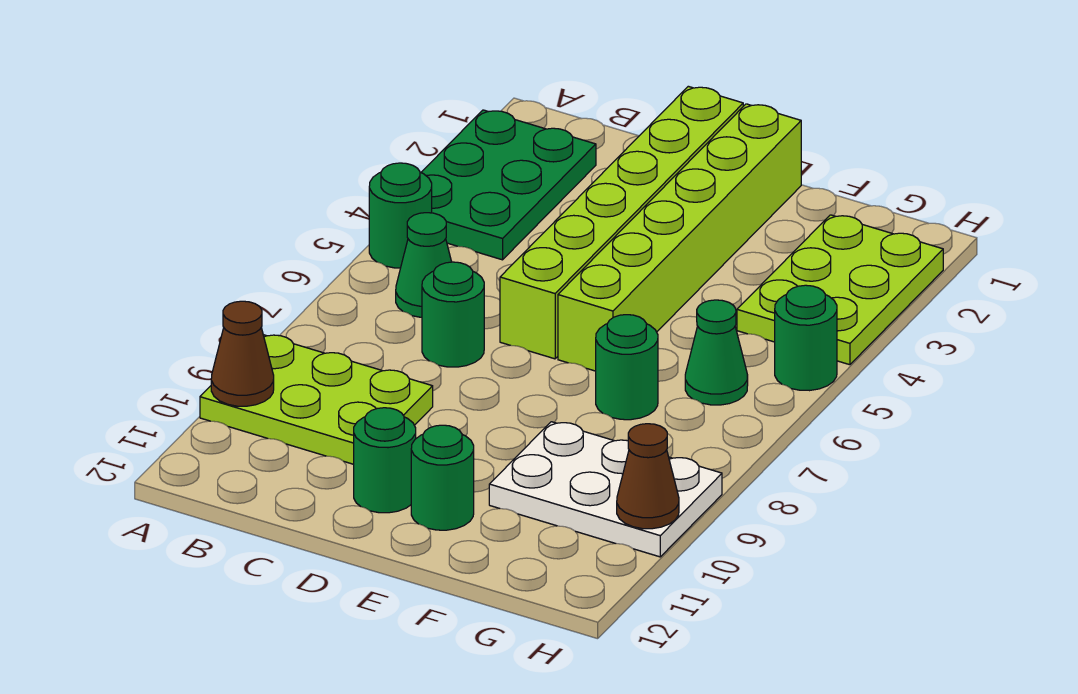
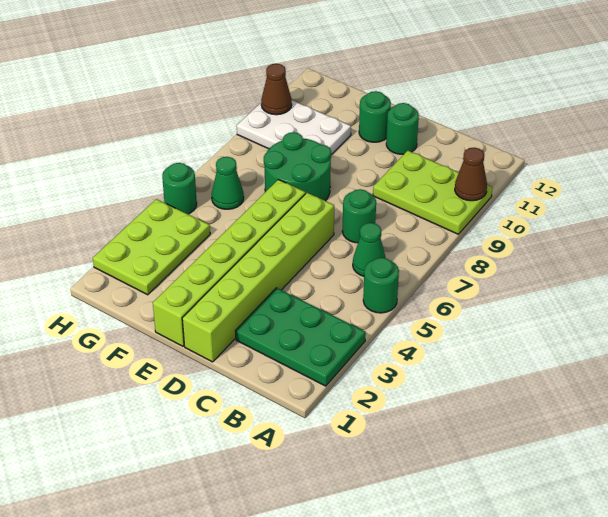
green 2x3 plate [421,110,596,260] -> green 2x3 plate turned to [235,288,366,386]
green 1x1 round brick [596,315,658,420] -> green 2x2 round brick [264,132,331,201]

